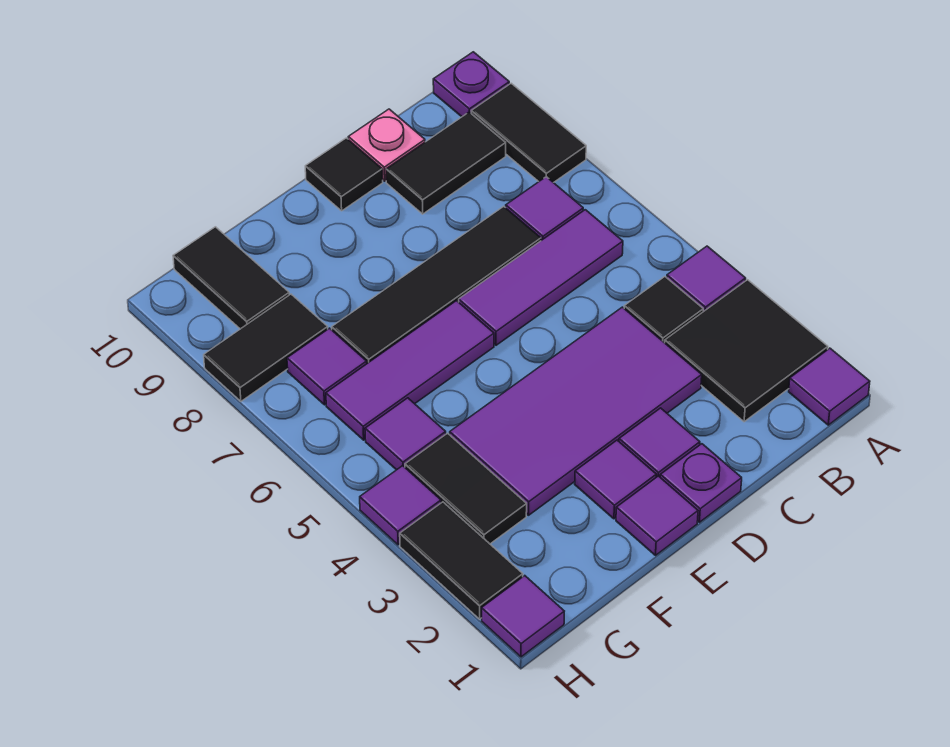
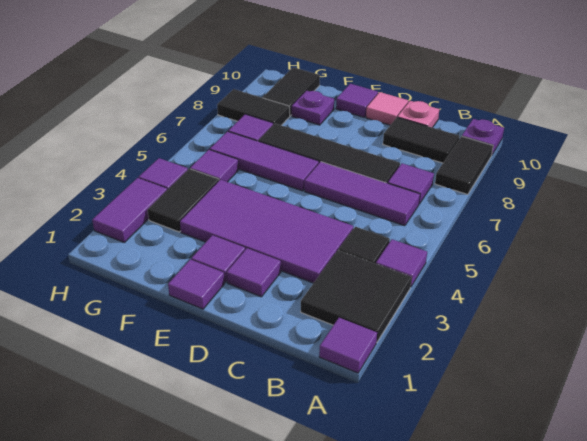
purple 1x1 plate [660,444,742,522] -> purple 1x1 plate moved to [292,91,334,125]
black 1x1 tile [305,138,383,211] -> pink 1x1 tile [366,92,408,125]
purple 1x1 tile [482,576,564,657] -> purple 1x1 tile moved to [336,84,378,117]
black 1x2 tile [400,502,523,619] -> purple 1x2 tile [92,178,167,242]

